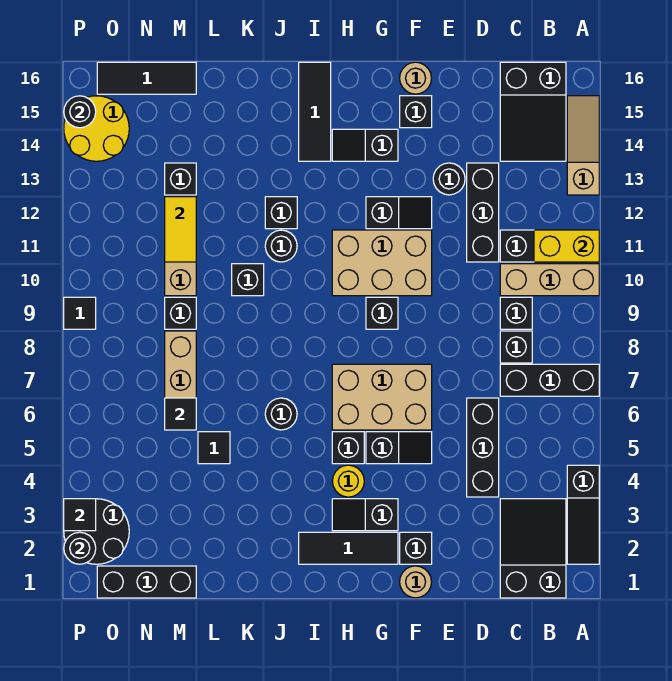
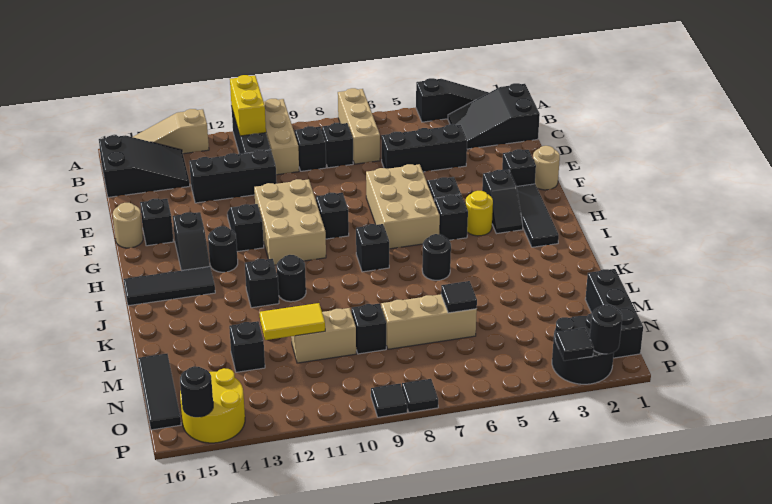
black 1x3 brick [500,364,599,396] -> tan 1x3 brick [338,88,380,164]
black 1x1 round brick [433,163,465,195] -> black 1x1 round brick moved to [208,226,238,272]
black 1x1 brick [232,264,264,296] -> black 1x1 brick moved to [356,224,389,272]
black 1x1 tile [198,432,230,464] -> black 1x1 tile moved to [402,379,438,412]

